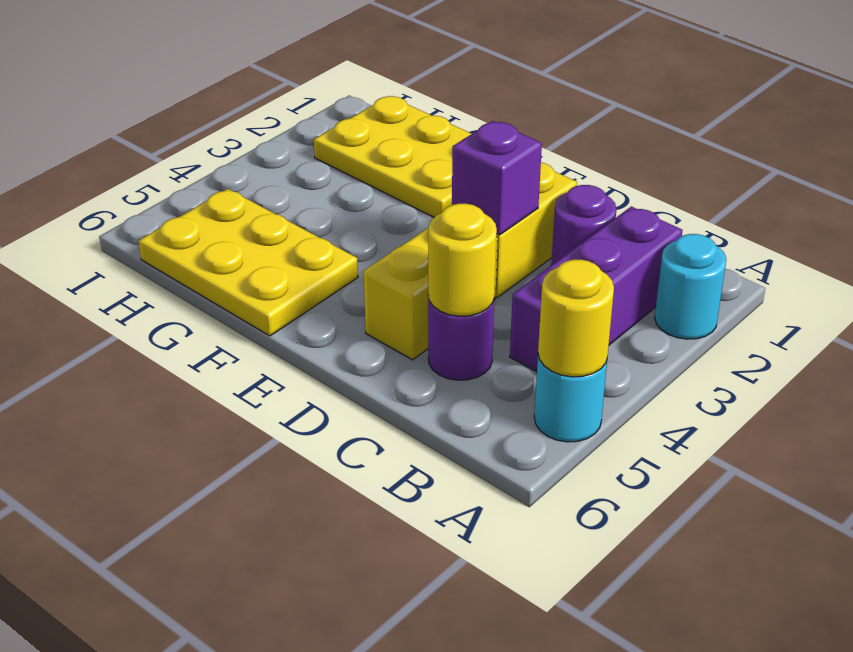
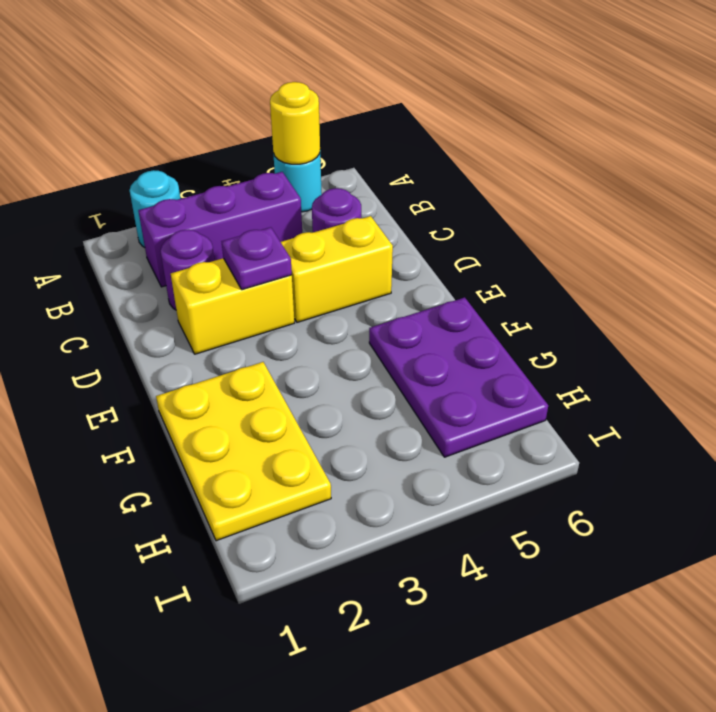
yellow 1x1 round brick [428,204,497,316] -> none
purple 1x1 brick [452,121,542,235] -> purple 1x1 plate [221,227,292,290]
yellow 2x3 plate [139,189,358,336] -> purple 2x3 plate [369,297,548,457]

